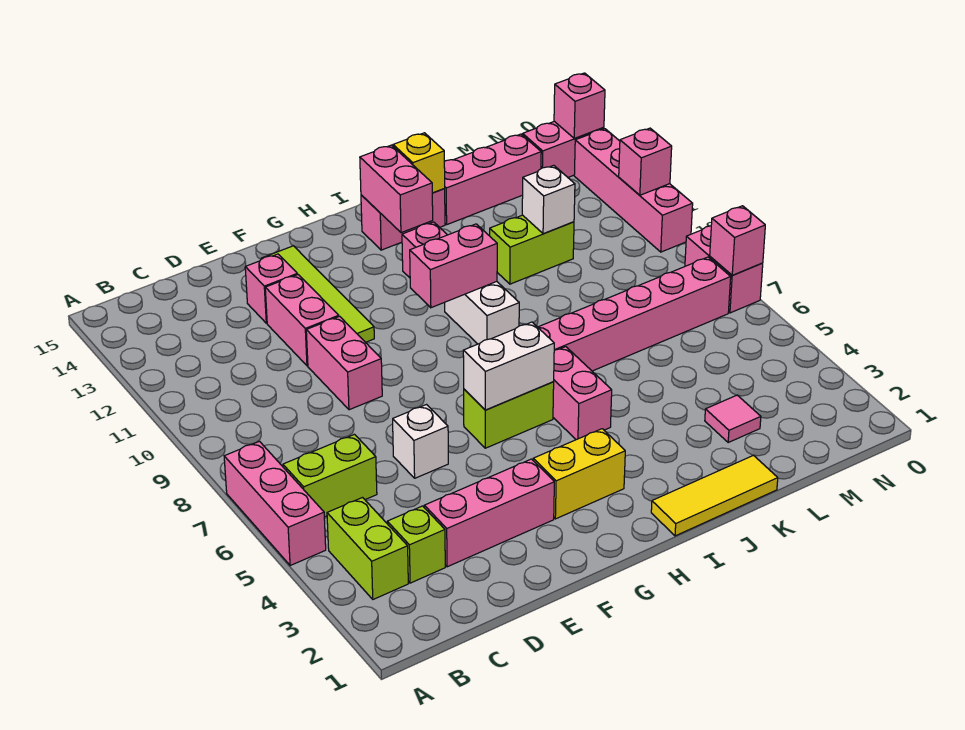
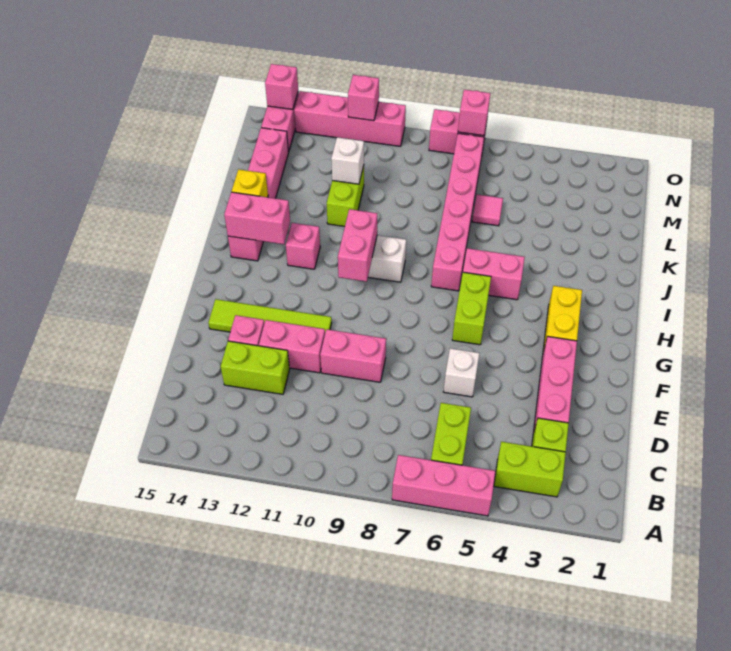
none -> lime 1x2 brick [221,341,290,394]
white 1x2 brick [463,322,554,410] -> none
yellow 1x3 tile [651,455,778,536] -> none
pink 1x1 tile [705,395,761,442] -> pink 1x1 tile moved to [472,194,503,226]

